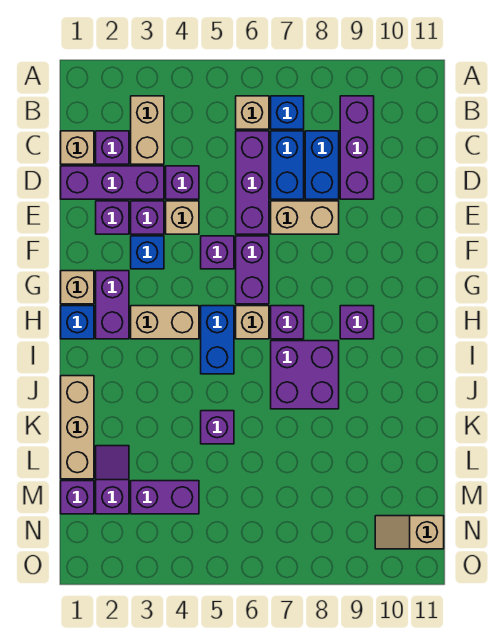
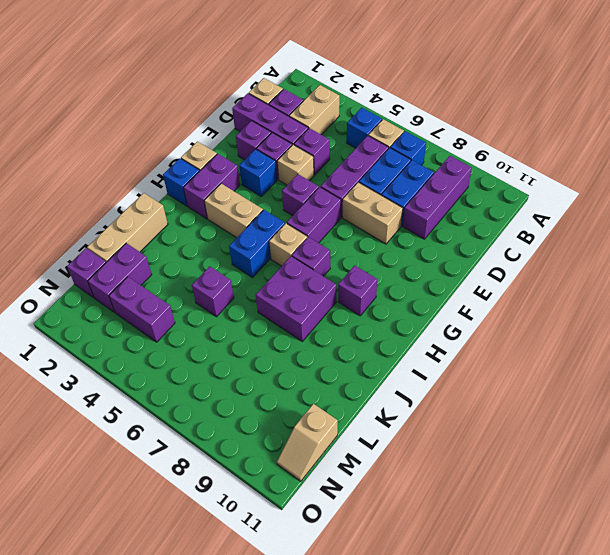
none -> blue 1x1 brick [347,108,382,148]
purple 1x2 slope [96,446,129,514] -> purple 1x2 brick [88,243,152,312]
tan 1x2 slope [375,516,444,549] -> tan 1x2 slope turned to [277,404,338,481]

